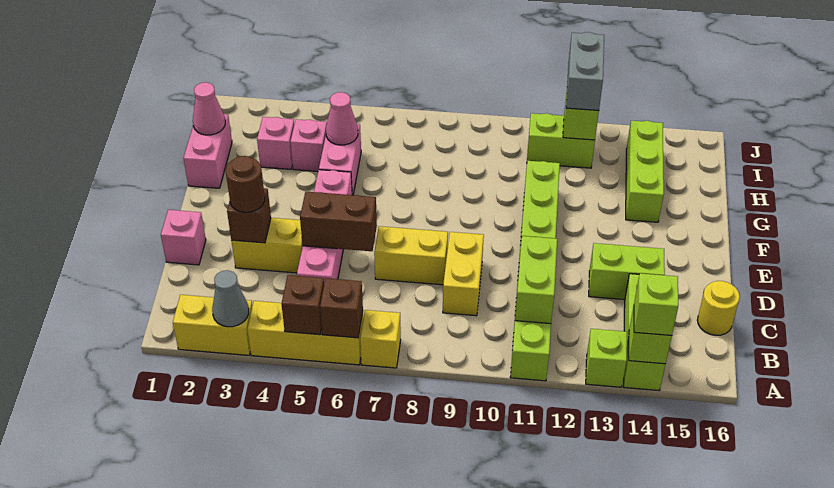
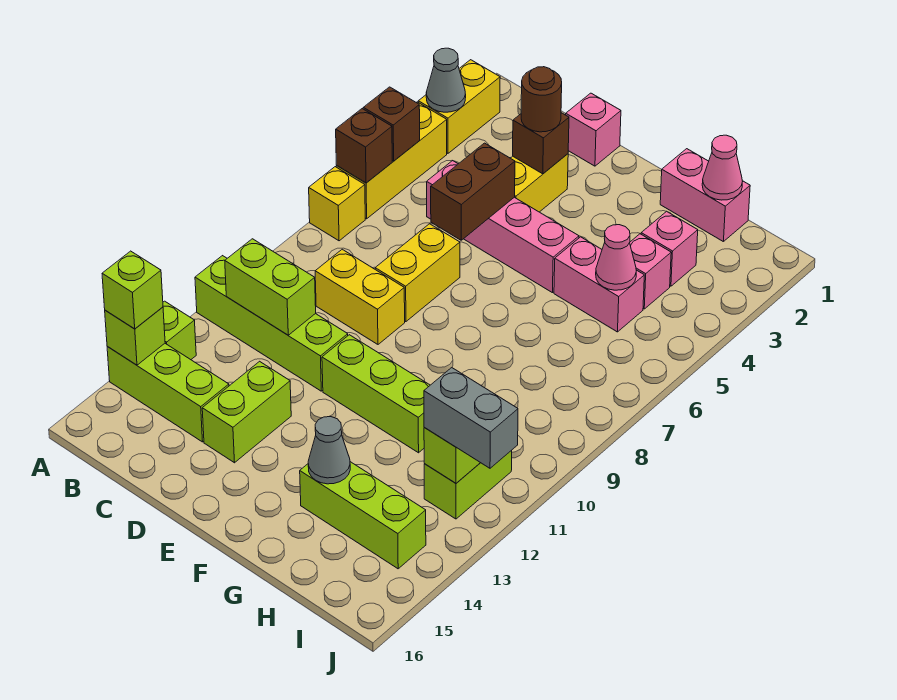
yellow 1x1 round brick [697,281,740,335] -> none
none -> grey 1x1 cone [308,417,350,484]

